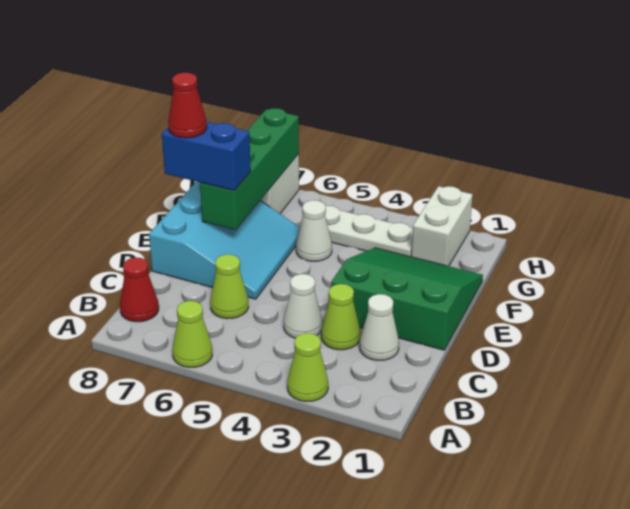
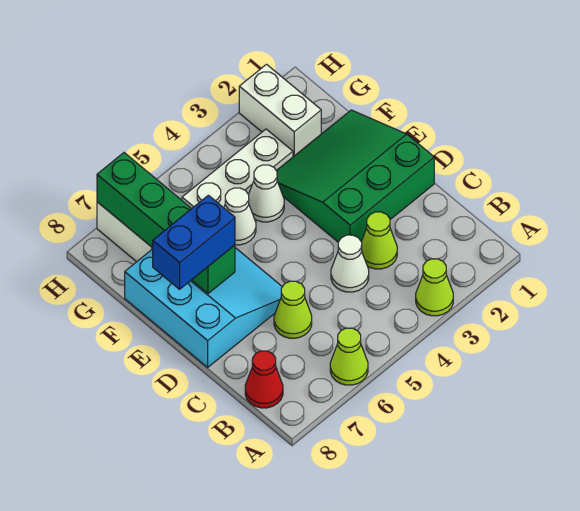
white 1x1 cone [359,294,399,360] -> white 1x1 cone moved to [249,165,284,222]
red 1x1 cone [168,73,207,138] -> none

